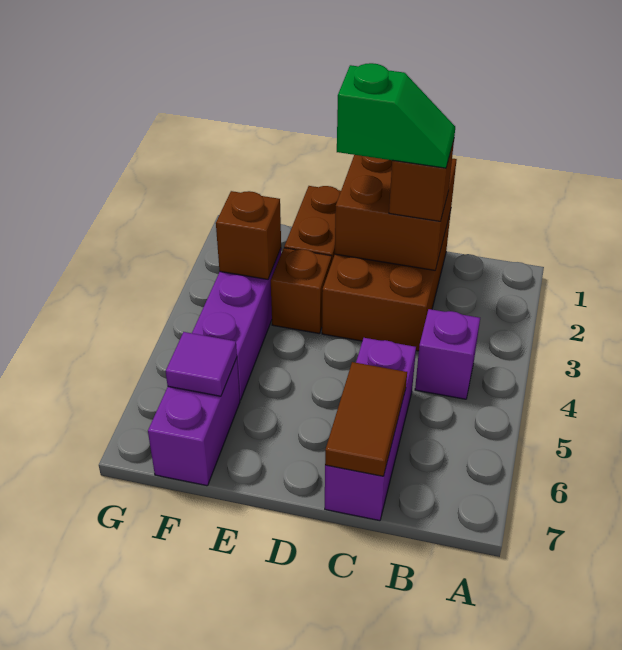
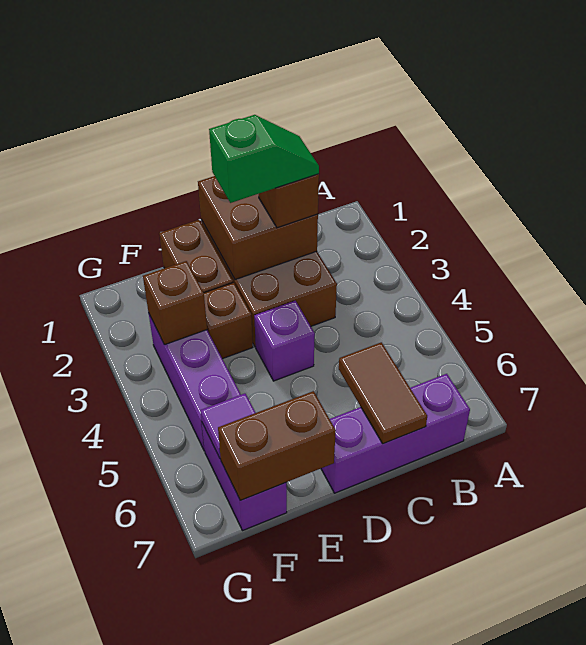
purple 1x1 brick [415,309,480,399] -> purple 1x1 brick moved to [254,301,315,381]
purple 1x3 brick [325,338,416,521] -> purple 1x3 brick turned to [321,374,470,493]
none -> brown 1x2 brick [218,391,336,500]

